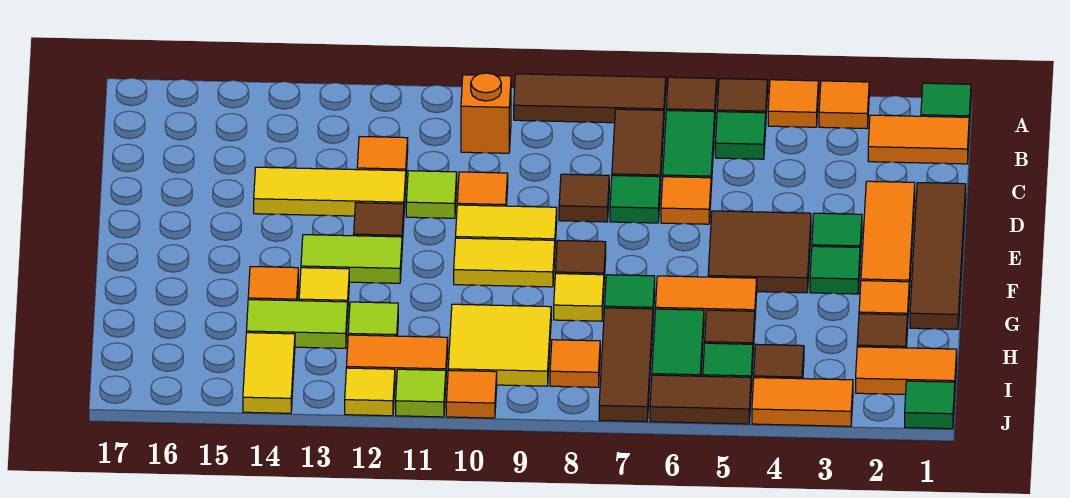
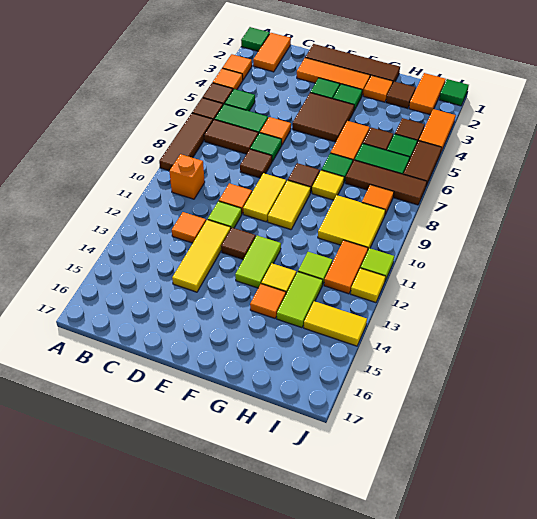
orange 1x1 tile [446,370,497,418] -> none

